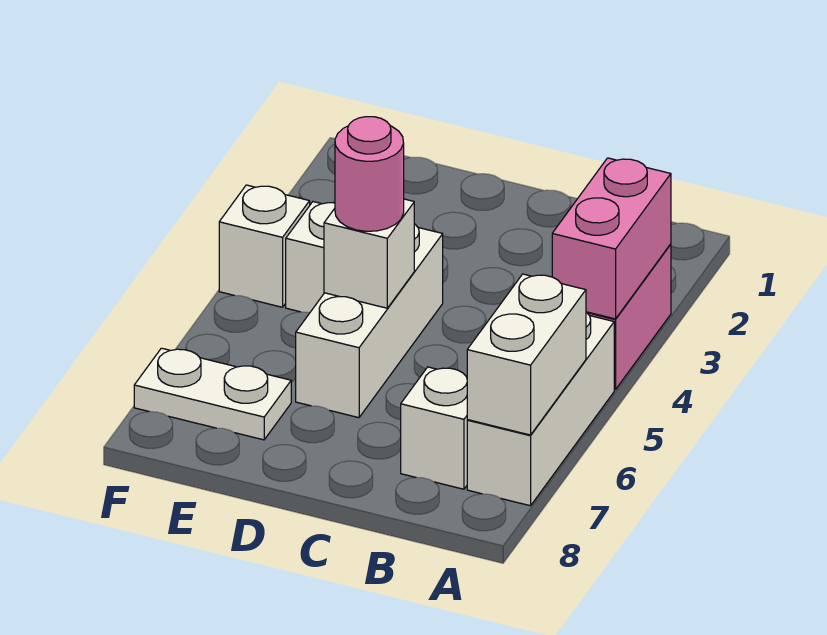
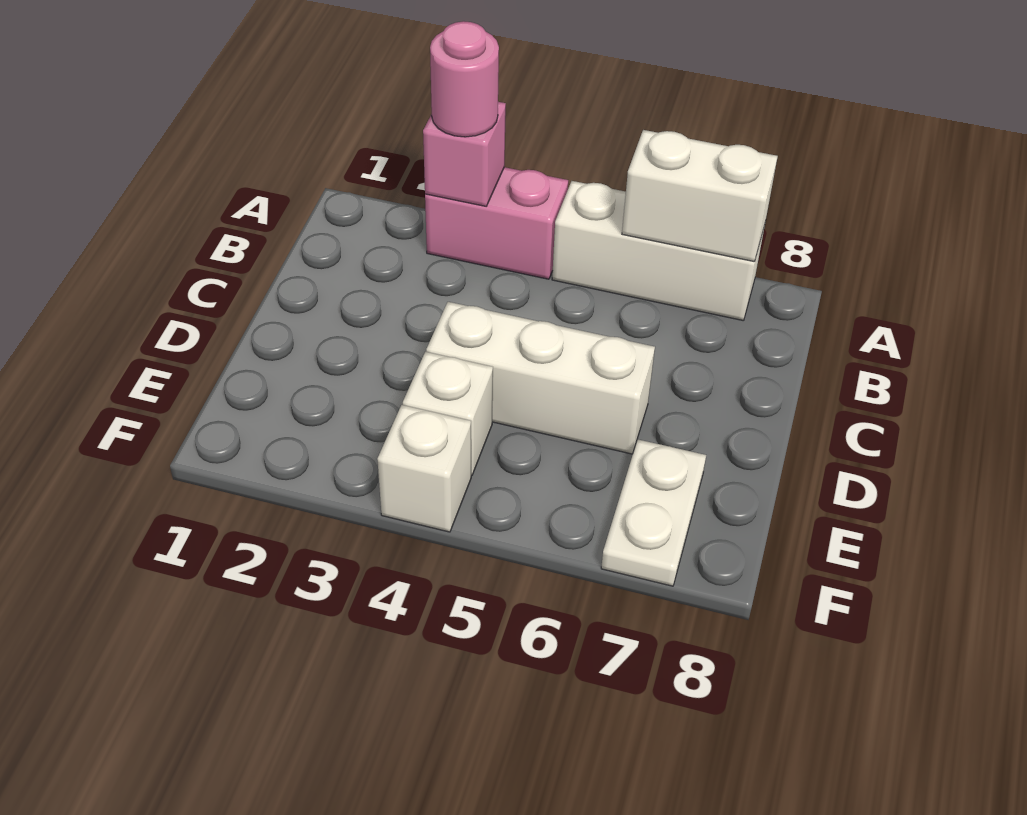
pink 1x2 brick [552,158,671,319] -> pink 1x1 brick [423,102,506,206]
white 1x1 brick [401,367,467,489] -> none
white 1x1 brick [324,199,414,308] -> none
pink 1x1 round brick [335,117,404,231] -> pink 1x1 round brick moved to [430,21,499,137]

